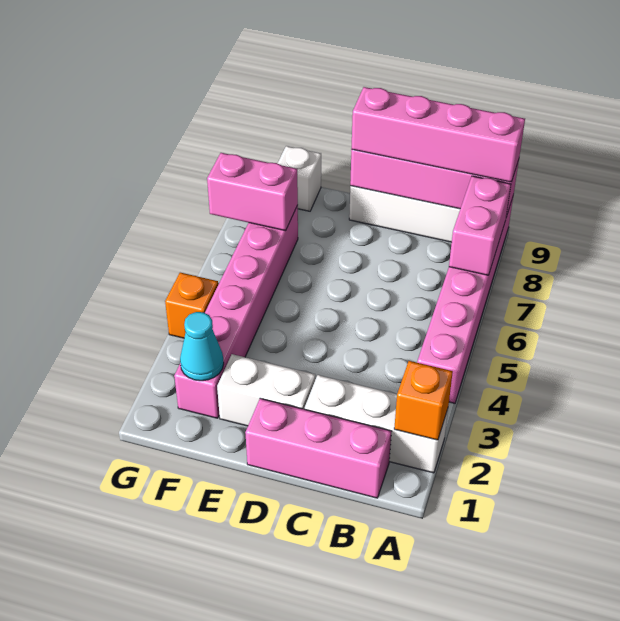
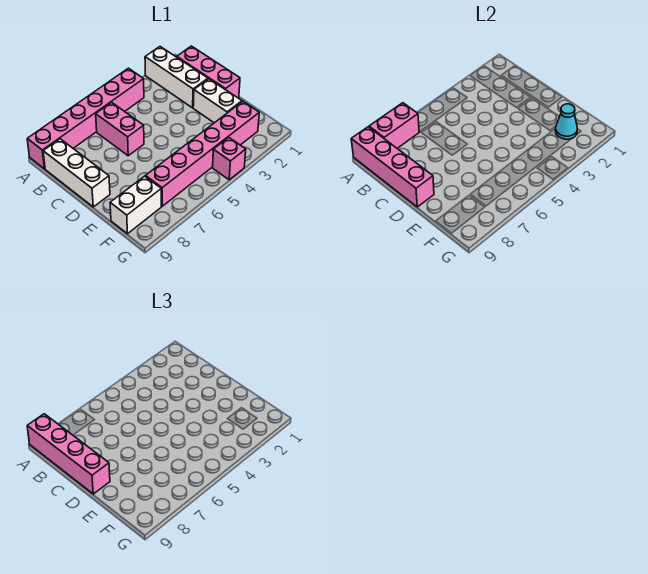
orange 1x1 brick [394,361,453,440] -> none
pink 1x2 brick [207,153,298,231] -> pink 1x2 brick moved to [96,102,144,156]
white 1x1 brick [278,146,321,211] -> white 1x2 brick [110,176,161,234]
orange 1x1 brick [165,273,218,338] -> pink 1x1 brick [213,138,246,180]

